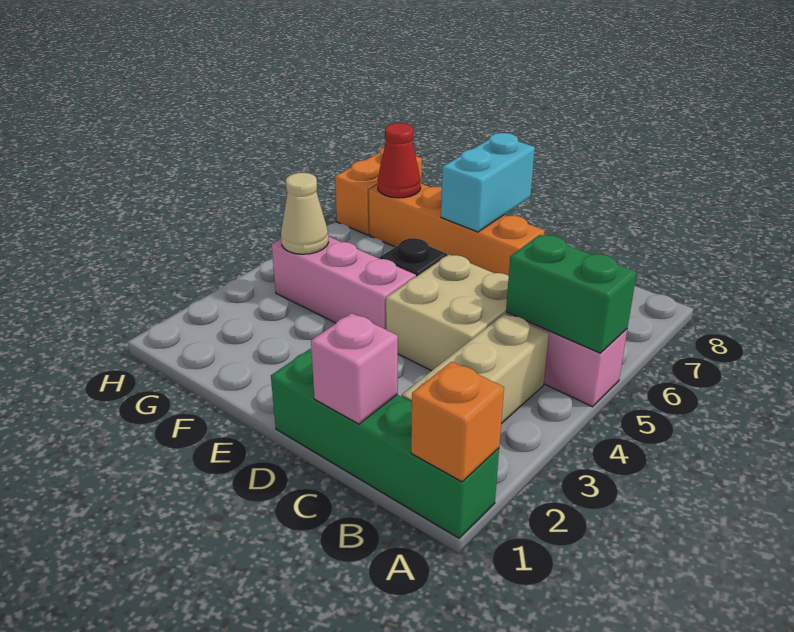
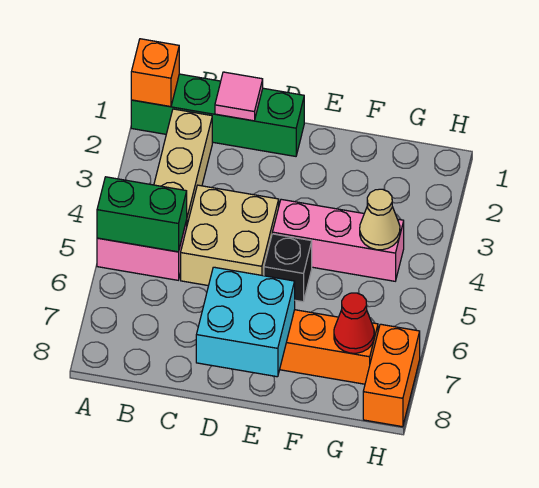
pink 1x1 brick [311,313,398,424] -> pink 1x1 tile [215,72,263,121]
cyan 1x2 brick [441,133,535,232] -> cyan 2x2 brick [196,267,295,377]

